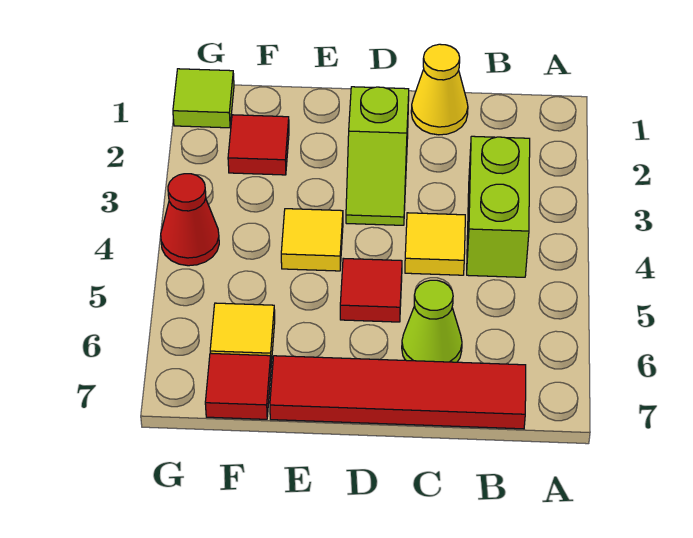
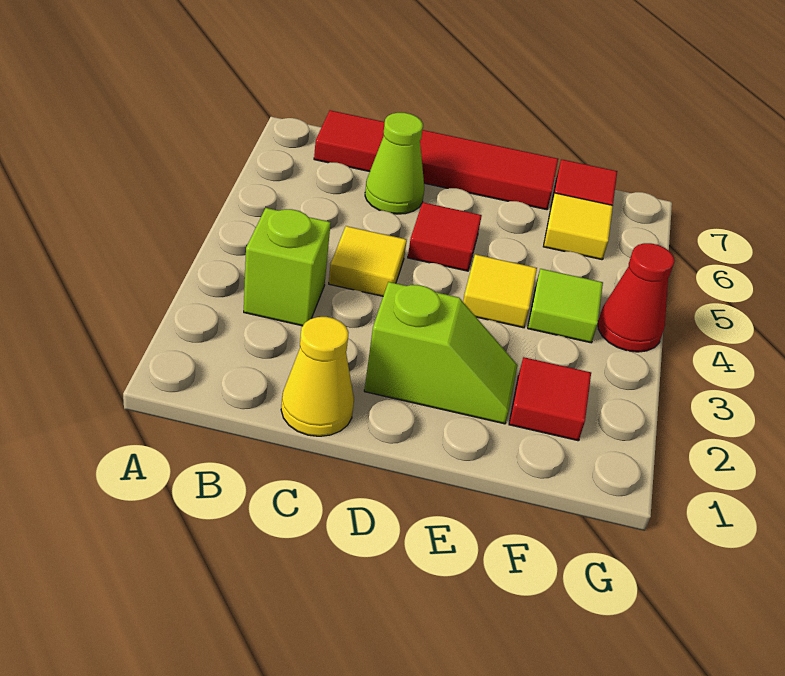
lime 1x2 brick [467,136,530,277] -> lime 1x1 brick [244,208,331,326]
lime 1x2 slope [346,87,409,225] -> lime 1x2 slope turned to [364,282,518,424]
lime 1x1 tile [173,69,234,128] -> lime 1x1 tile moved to [528,269,603,343]

